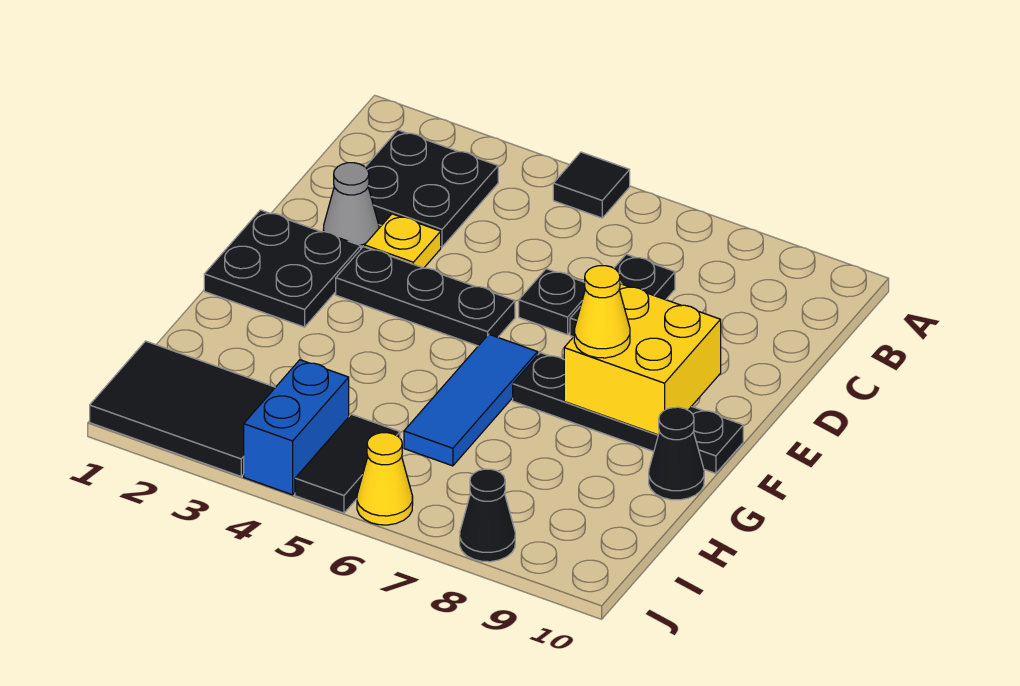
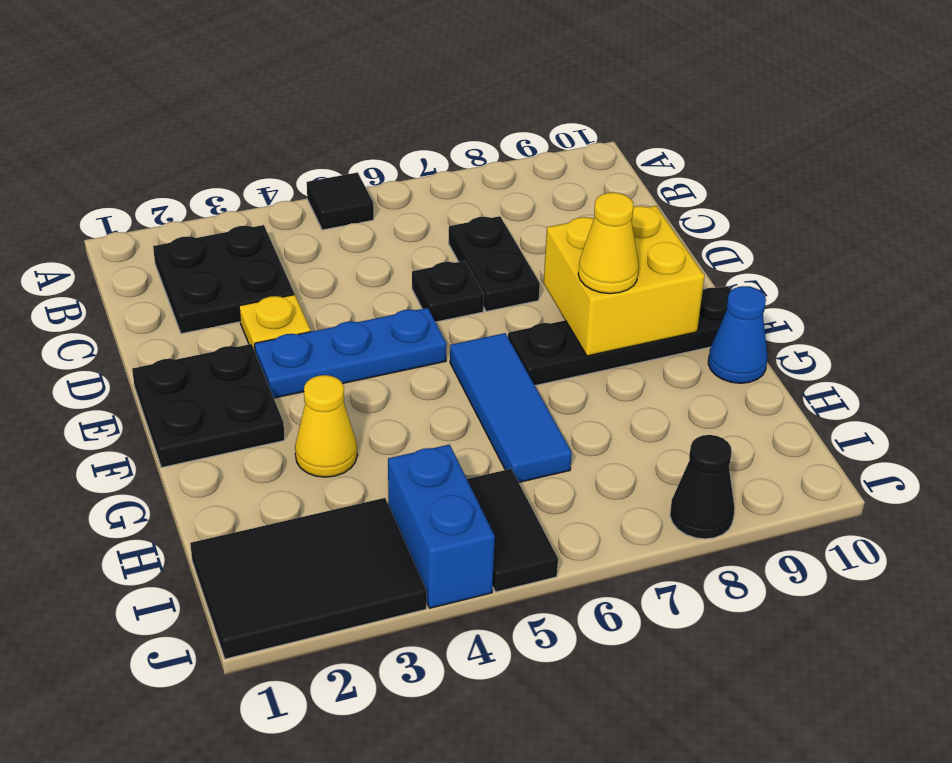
grey 1x1 cone [323,163,379,248] -> none
black 1x3 plate [336,247,515,346] -> blue 1x3 plate [255,308,447,398]
black 1x1 cone [649,407,704,500] -> blue 1x1 cone [708,286,767,383]
yellow 1x1 cone [357,433,413,525] -> yellow 1x1 cone moved to [295,375,357,477]

